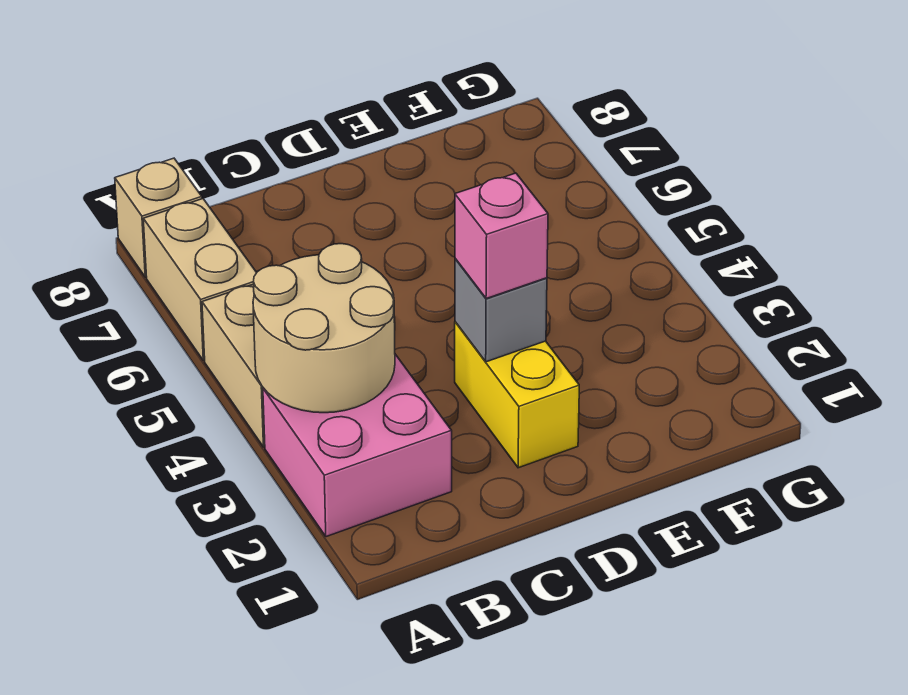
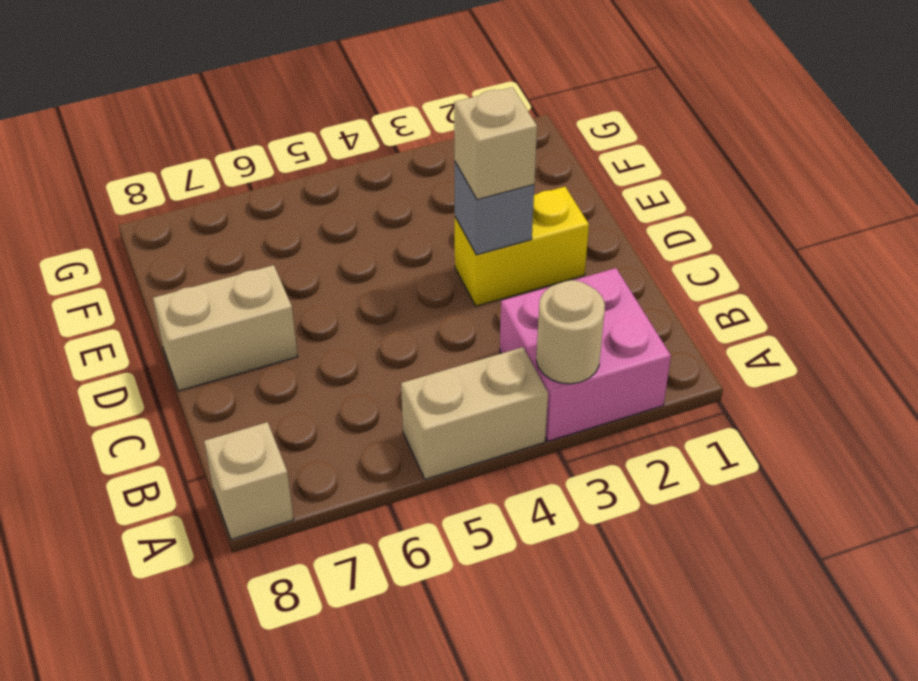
tan 2x2 round brick [253,244,395,413] -> tan 1x1 round brick [536,280,605,384]
tan 1x2 brick [143,199,257,361] -> tan 1x2 brick moved to [153,265,298,391]
pink 1x1 brick [455,173,548,299] -> tan 1x1 brick [454,87,537,200]

